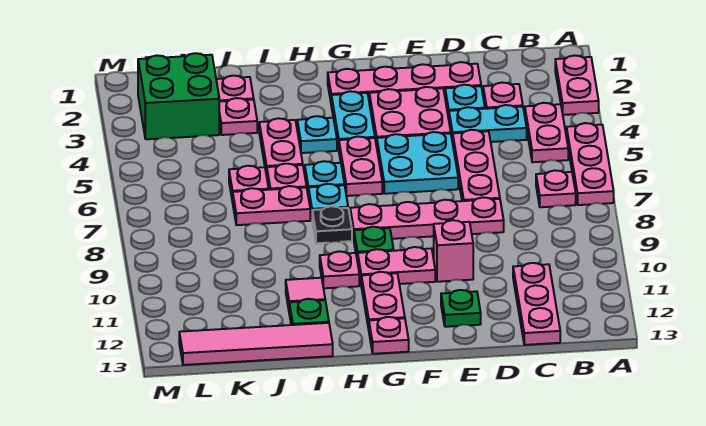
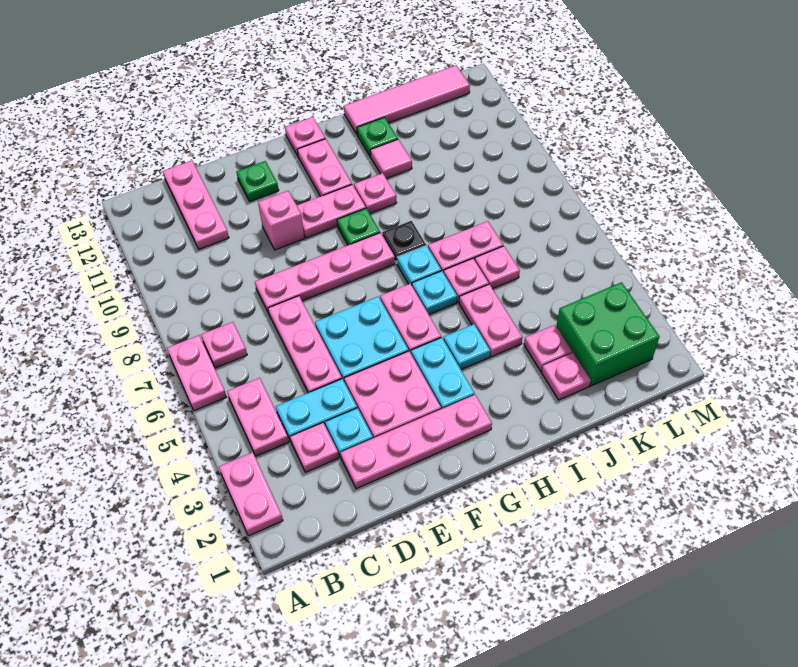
pink 1x3 plate [567,123,614,205] -> pink 1x2 plate [167,335,226,411]

